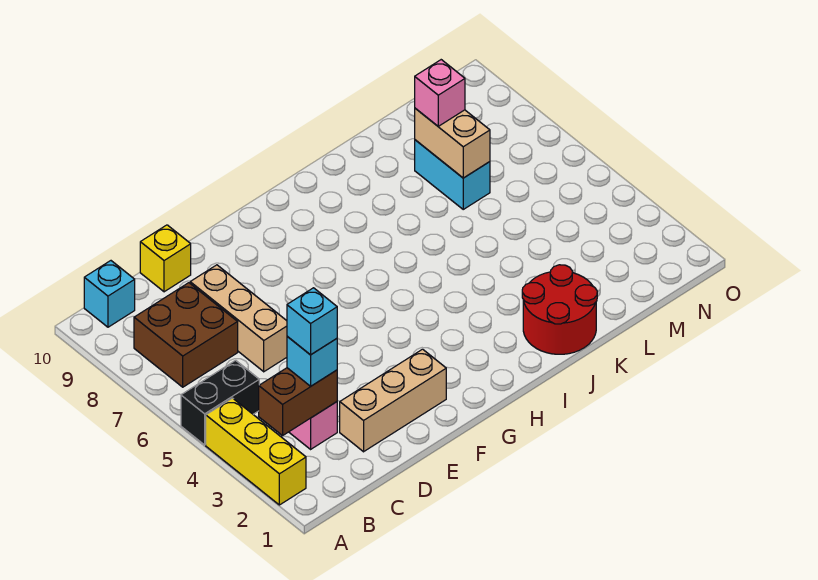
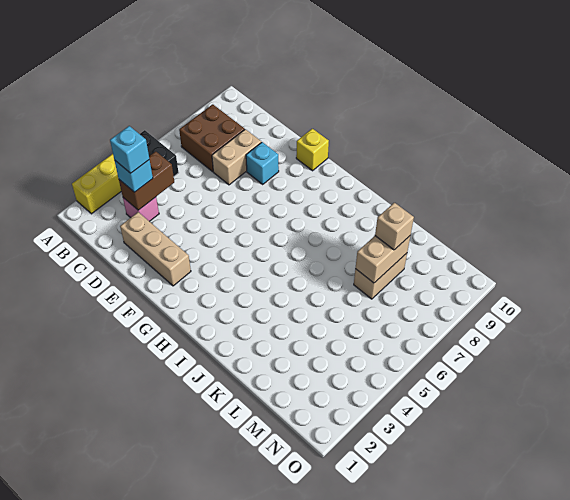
brown 1x2 brick [259,368,337,436] -> brown 1x2 brick turned to [119,151,174,210]
cyan 1x1 brick [84,261,135,327] -> cyan 1x1 brick moved to [246,142,279,184]
tan 1x3 brick [190,265,287,372] -> tan 1x2 brick [212,129,261,185]
yellow 1x1 brick [140,225,191,292] -> yellow 1x1 brick moved to [296,129,329,171]
red 2x2 round brick [522,265,597,354] -> none
cyan 1x2 brick [415,140,490,209] -> tan 1x2 brick [354,253,407,299]
pink 1x1 brick [415,60,465,126] -> tan 1x1 brick [375,203,414,250]

